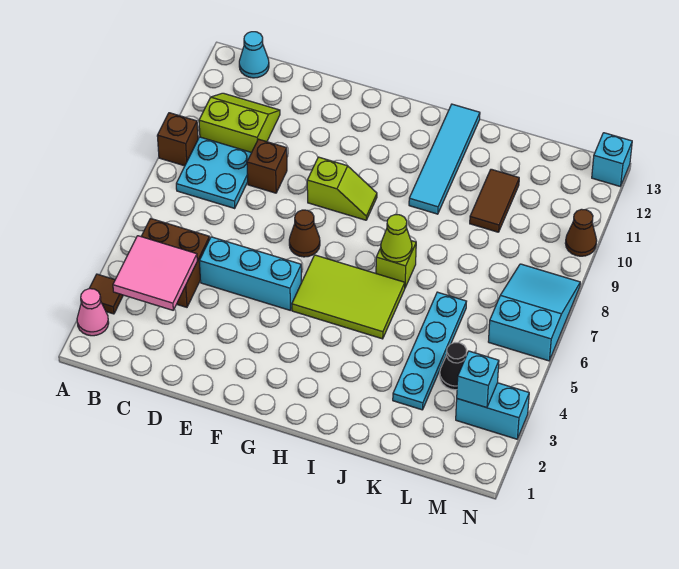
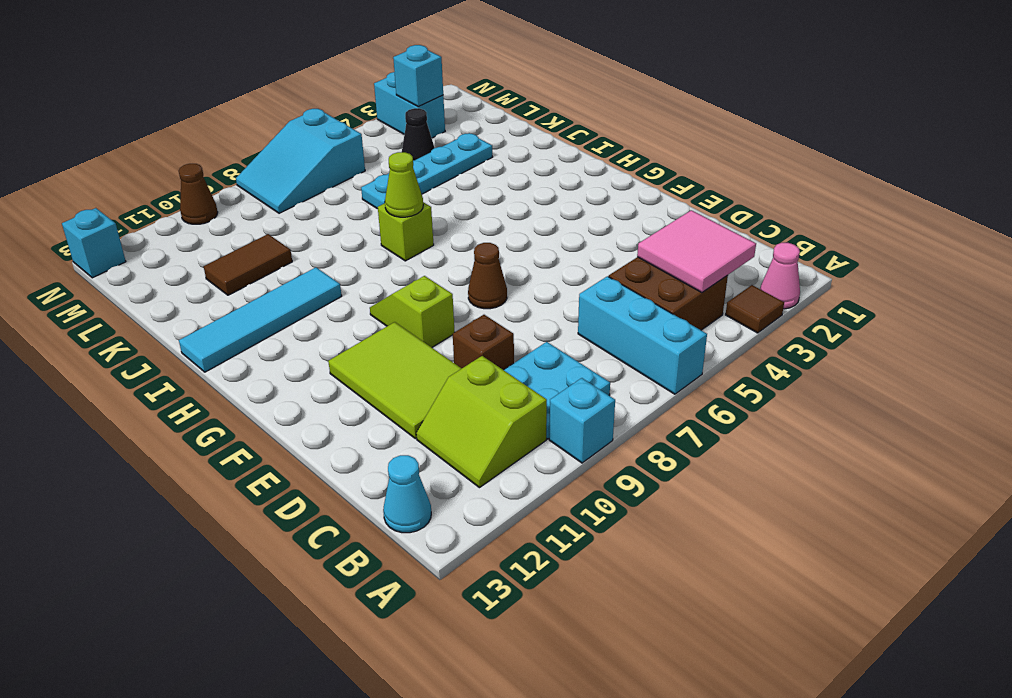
brown 1x1 brick [157,113,198,166] -> cyan 1x1 brick [549,378,615,463]
cyan 1x3 brick [199,237,301,310] -> cyan 1x3 brick moved to [578,276,707,394]
lime 2x3 tile [292,255,405,339] -> lime 2x3 tile moved to [328,322,462,439]

